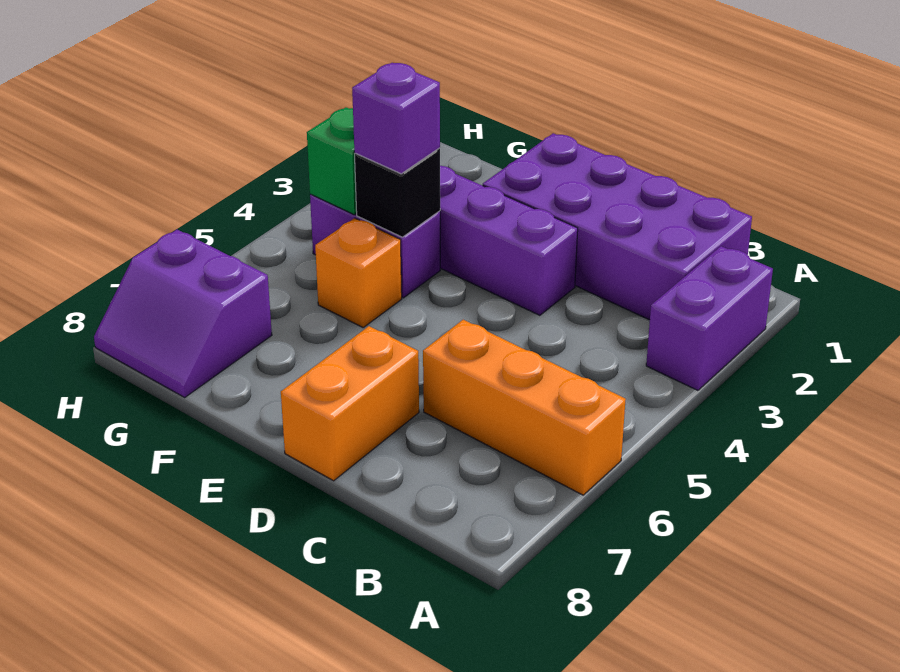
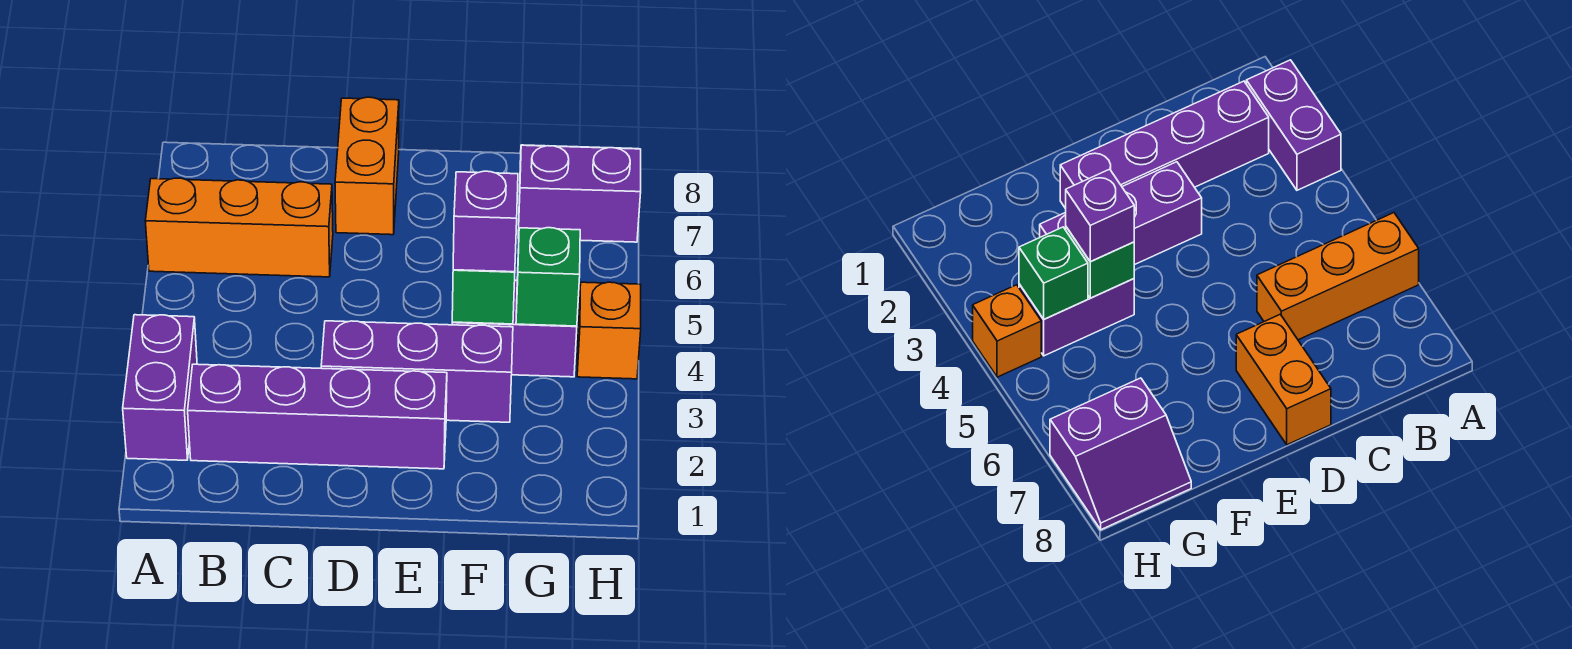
purple 2x4 brick [483,133,752,320] -> purple 1x4 brick [188,364,447,469]
black 1x1 brick [355,148,440,237] -> green 1x1 brick [452,270,515,324]
orange 1x1 brick [315,218,402,327] -> orange 1x1 brick moved to [577,282,641,379]

